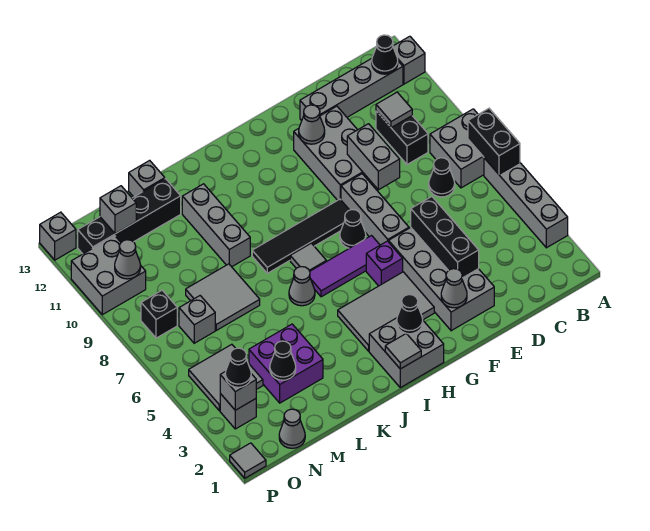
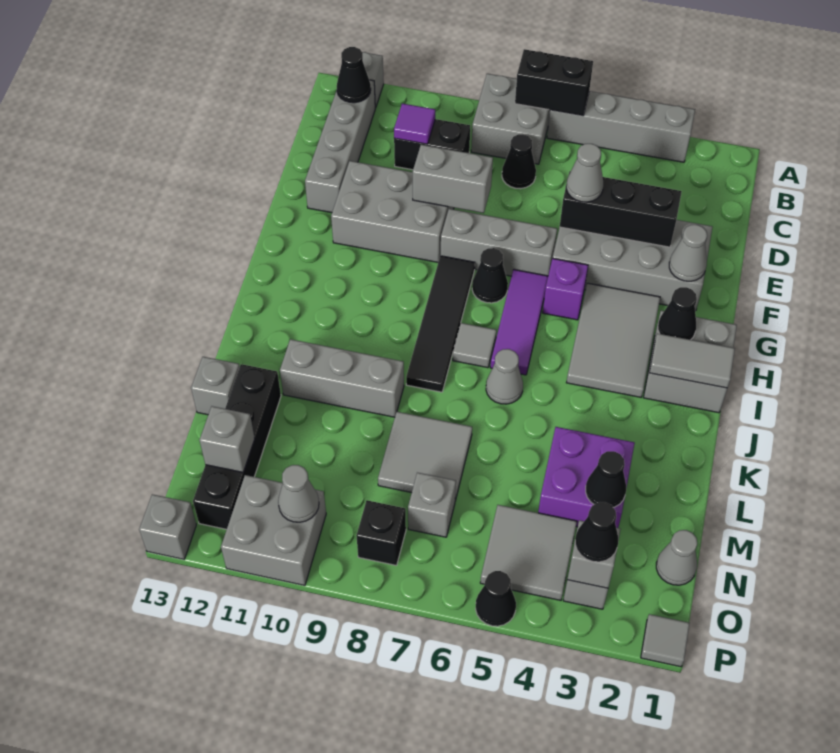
grey 1x1 tile [376,92,412,128] -> purple 1x1 tile [394,104,435,144]
grey 1x1 cone [299,105,325,144] -> grey 1x1 cone moved to [566,144,603,202]
grey 1x1 tile [385,333,421,369] -> grey 1x2 tile [649,333,735,388]
none -> black 1x1 cone [476,571,516,626]

